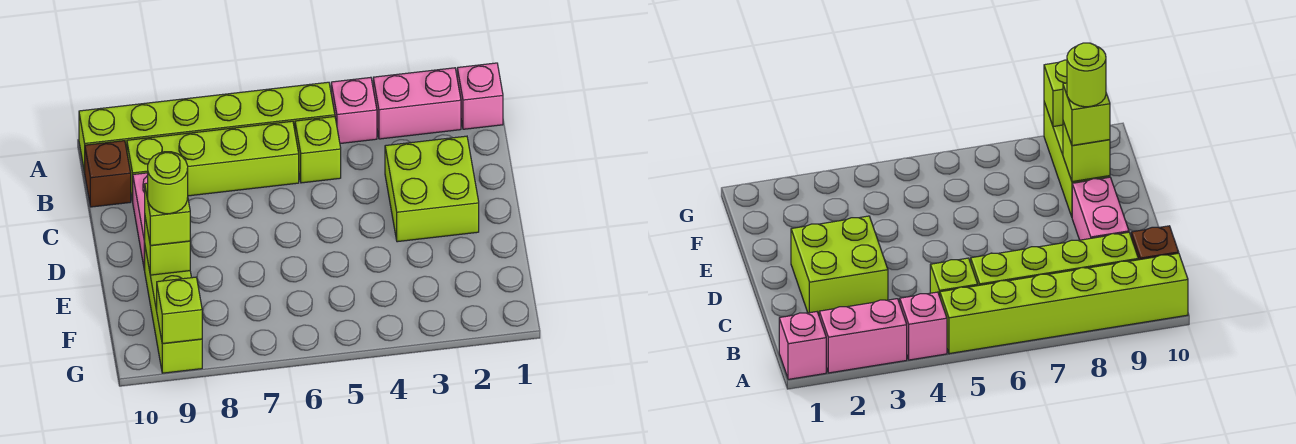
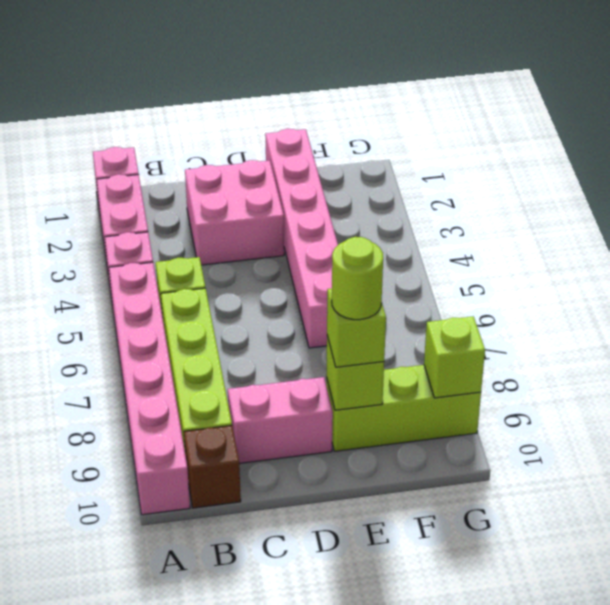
lime 1x6 brick [79,82,335,172] -> pink 1x6 brick [109,262,190,515]
lime 2x2 brick [385,136,479,242] -> pink 2x2 brick [185,160,284,265]
none -> pink 1x6 brick [265,129,338,348]

